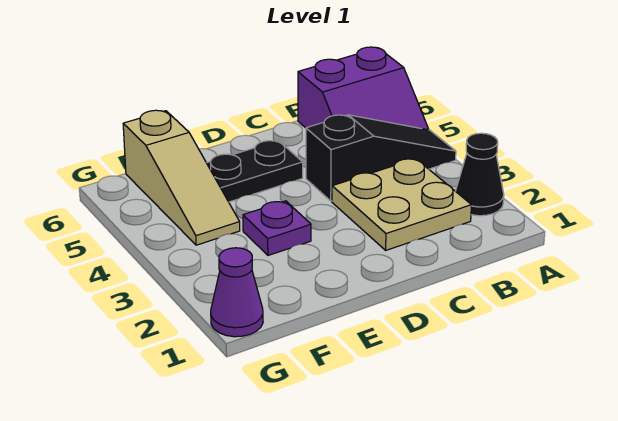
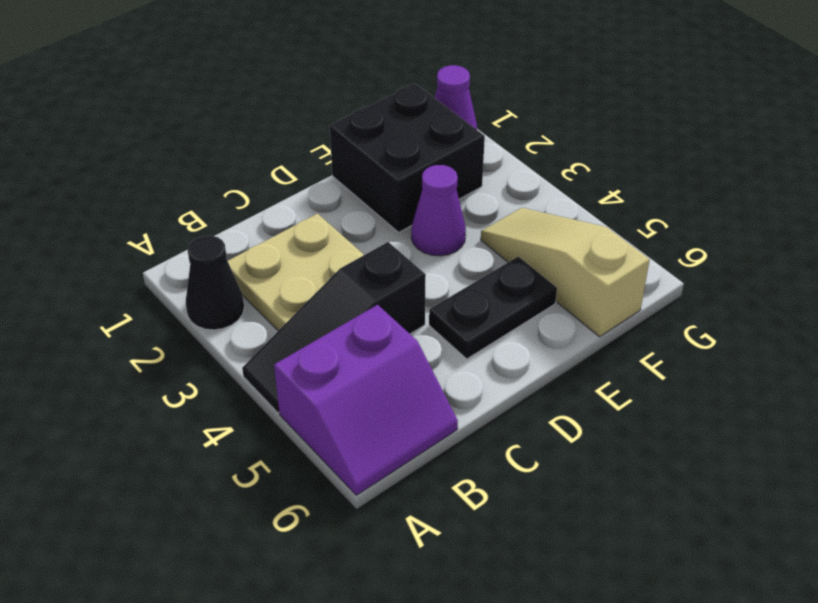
purple 2x2 slope [298,47,429,130] -> purple 2x2 slope turned to [274,305,458,495]
none -> black 2x2 brick [330,83,485,232]
purple 1x1 plate [243,201,311,255] -> purple 1x1 cone [411,165,466,256]

